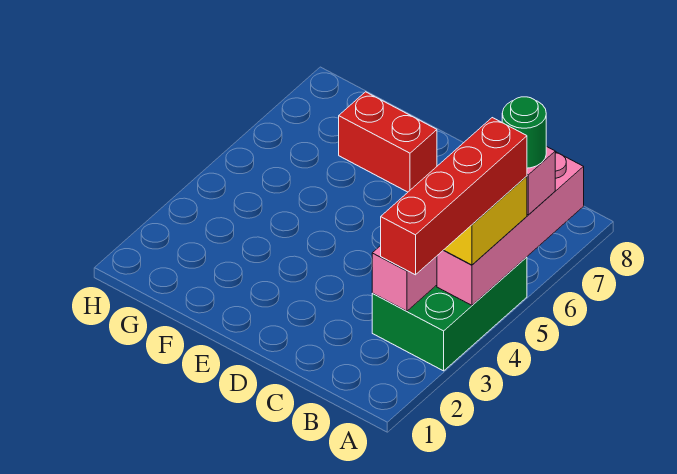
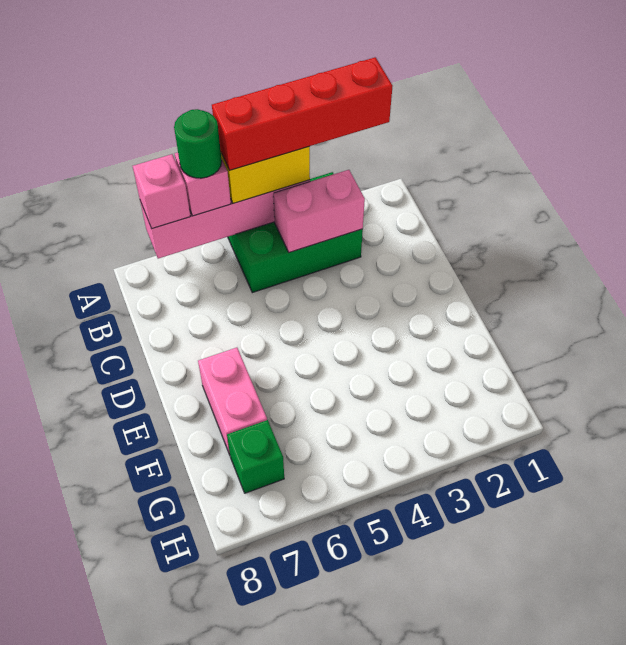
none -> pink 1x1 brick [133,154,190,229]
red 1x2 brick [339,92,437,192] -> pink 1x2 brick [198,348,267,455]
none -> green 1x1 brick [227,420,284,493]

